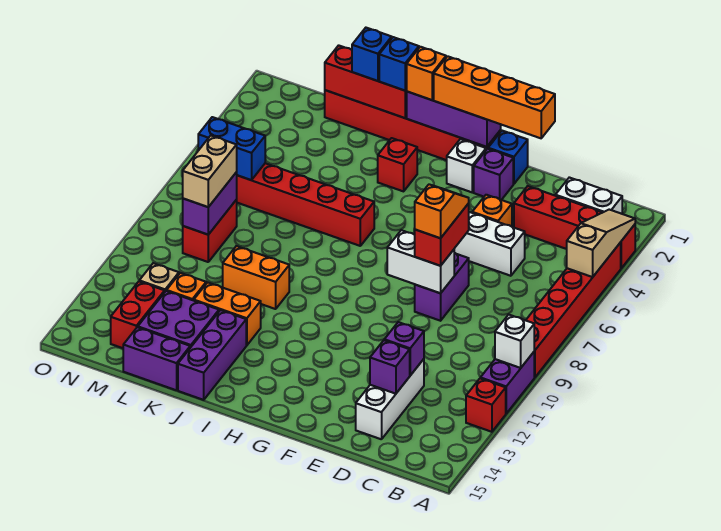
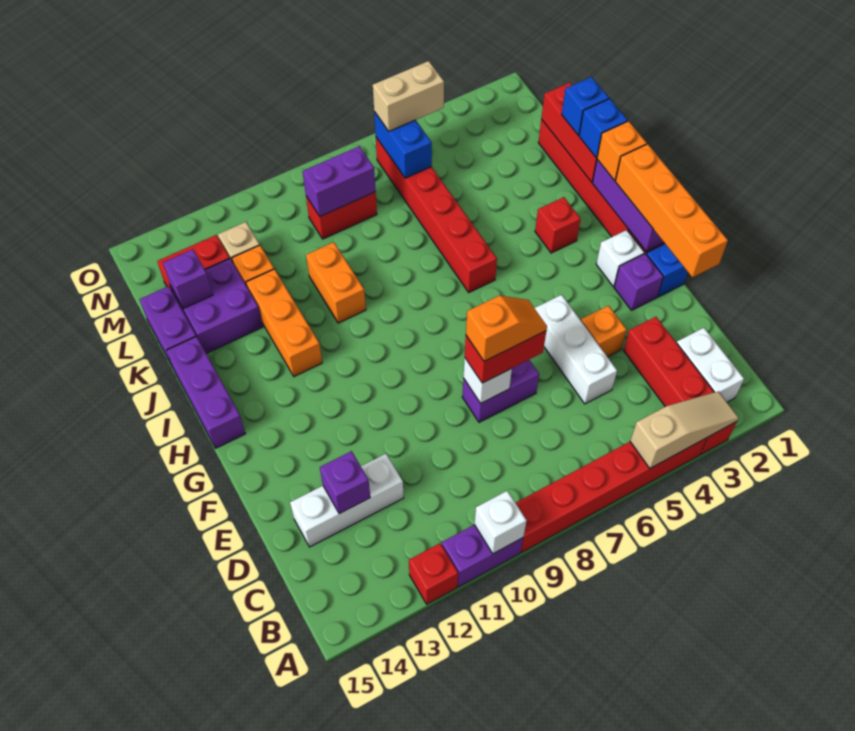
purple 1x1 brick [384,322,424,375] -> purple 1x1 brick moved to [163,249,213,309]
white 1x2 brick [387,230,454,293] -> white 1x1 brick [464,358,512,403]
orange 1x2 brick [194,282,261,345] -> orange 1x3 brick [246,269,322,377]
purple 1x3 brick [178,310,246,400] -> purple 1x3 brick turned to [167,336,245,448]
tan 1x2 brick [183,136,237,207] -> tan 1x2 brick moved to [373,61,444,131]

